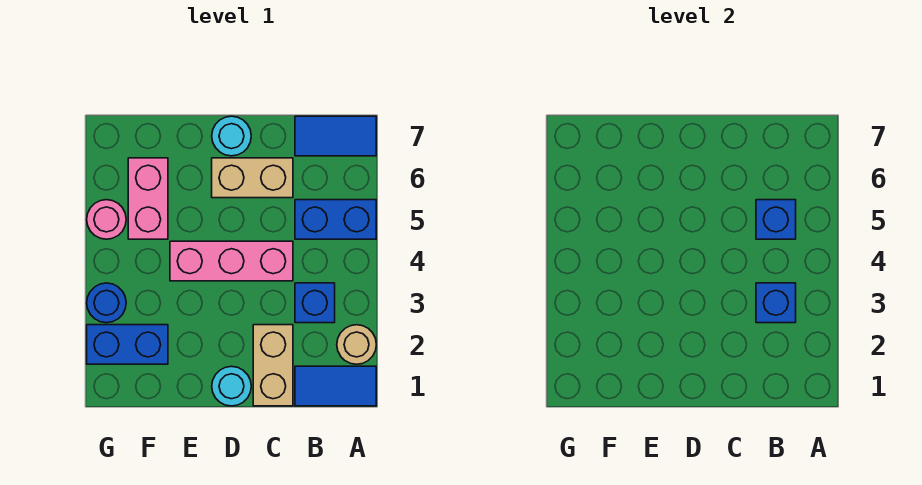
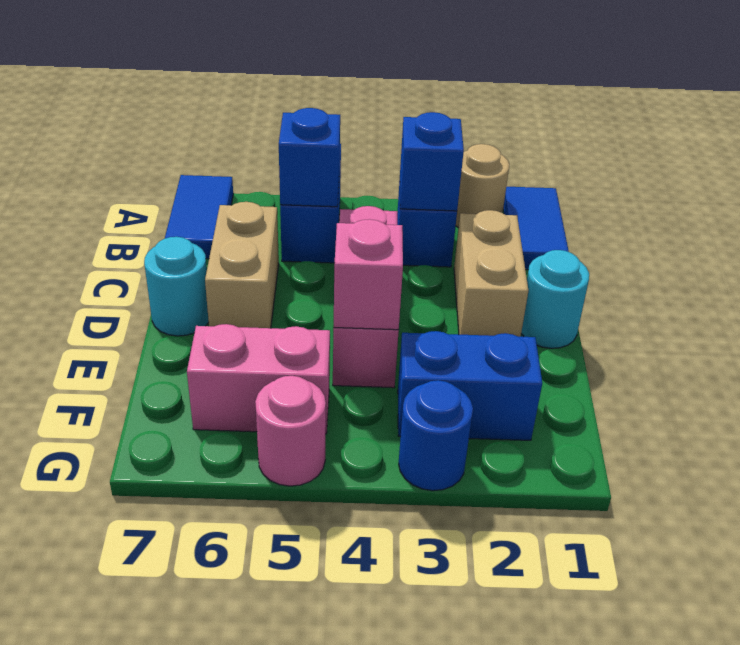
tan 1x2 brick [253,325,293,406] -> tan 1x2 brick turned to [454,210,528,337]
none -> pink 1x1 brick [334,219,403,330]
blue 1x2 brick [87,325,168,364] -> blue 1x2 brick turned to [398,331,542,440]

